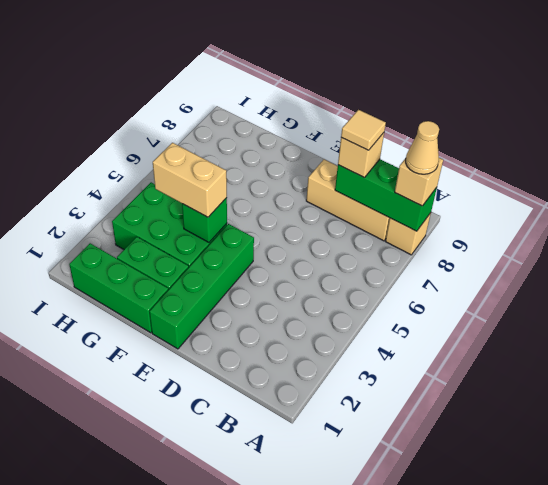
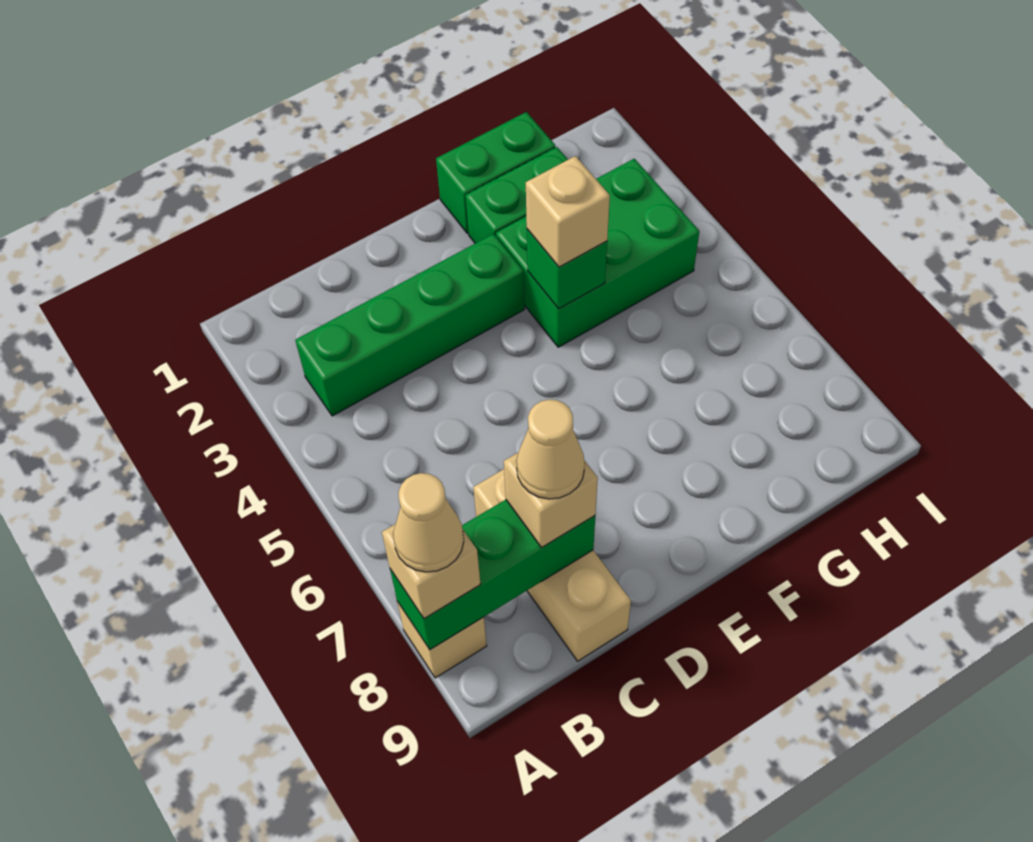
tan 1x3 brick [306,160,390,241] -> tan 1x3 brick turned to [473,469,631,661]
tan 1x1 tile [341,110,386,150] -> tan 1x1 cone [516,400,585,499]
green 1x4 brick [150,224,254,349] -> green 1x4 brick turned to [295,234,525,416]
green 1x3 brick [69,243,168,333] -> green 1x2 brick [436,112,555,233]
tan 1x2 brick [153,143,227,217] -> tan 1x1 brick [526,156,610,267]

